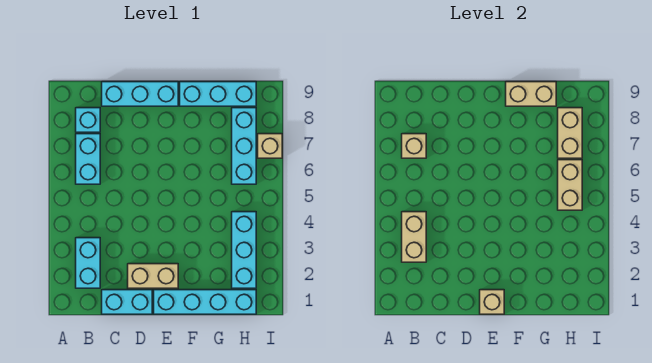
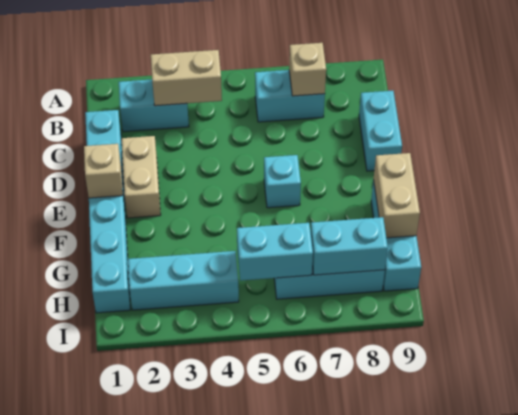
cyan 1x1 brick [76,108,100,132] -> cyan 1x1 brick moved to [264,155,301,208]
cyan 1x3 brick [102,82,178,106] -> cyan 1x2 brick [359,91,402,171]
tan 1x2 brick [558,160,582,210] -> cyan 1x2 brick [237,223,313,281]
tan 1x2 brick [558,108,582,158] -> cyan 1x2 brick [311,217,388,275]
tan 1x1 brick [258,134,282,158] -> none

